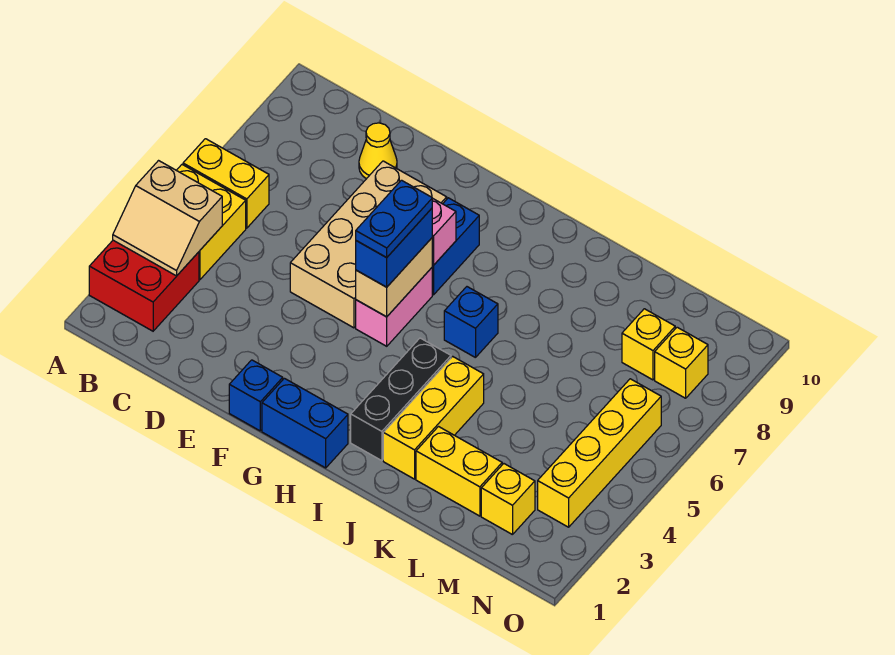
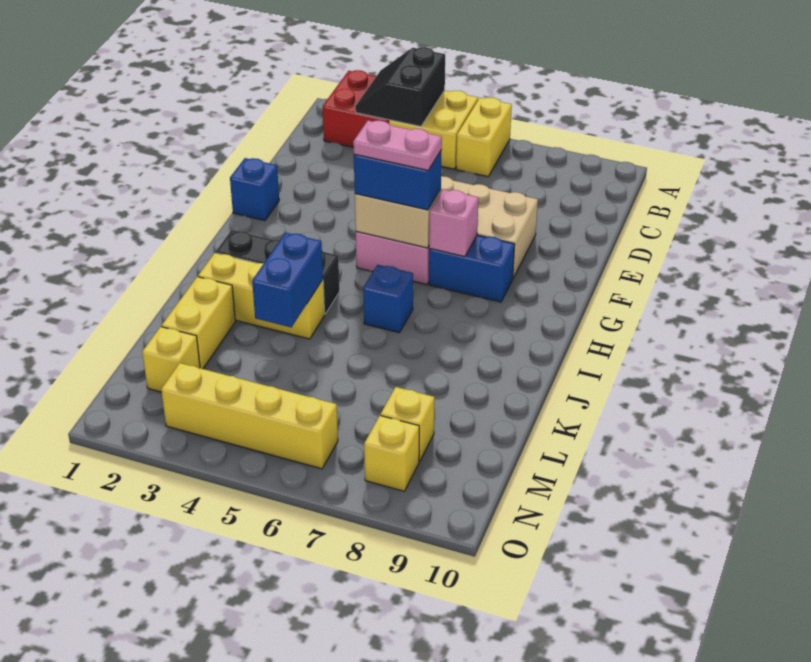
tan 2x2 slope [113,161,222,276] -> black 2x2 slope [355,47,445,126]
yellow 1x1 cone [359,123,397,179] -> none
blue 1x2 brick [262,378,348,468] -> blue 1x2 brick moved to [252,233,323,328]
blue 1x2 plate [356,180,432,258] -> pink 1x2 plate [353,121,442,170]

